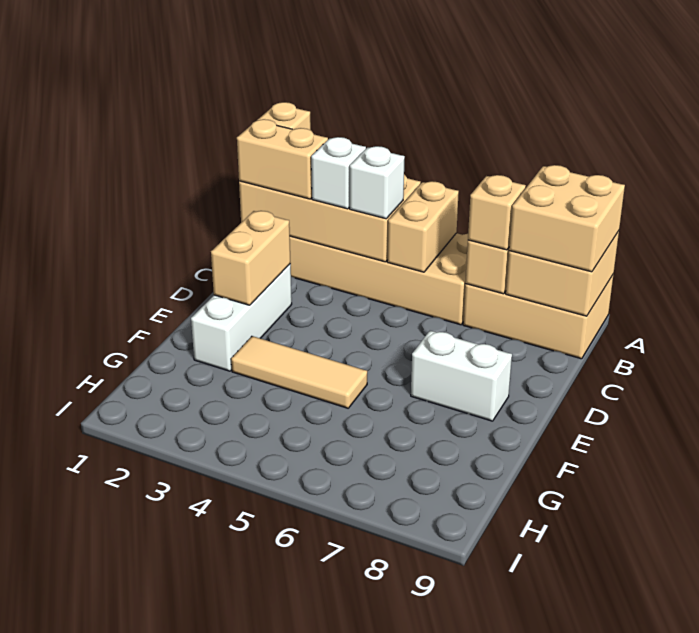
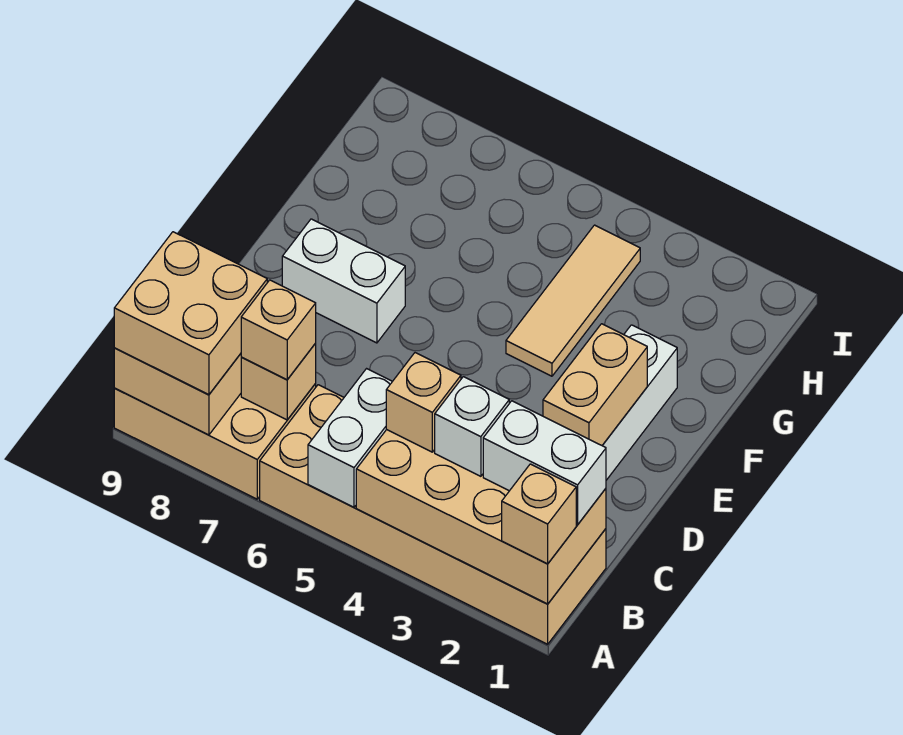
tan 1x2 brick [387,181,459,272] -> white 1x2 brick [308,369,392,507]
tan 1x2 brick [237,119,328,199] -> white 1x2 brick [483,401,606,525]
white 1x1 brick [350,146,405,219] -> tan 1x1 brick [386,353,461,452]
tan 1x3 tile [231,336,367,408] -> tan 1x3 tile turned to [506,225,640,376]

